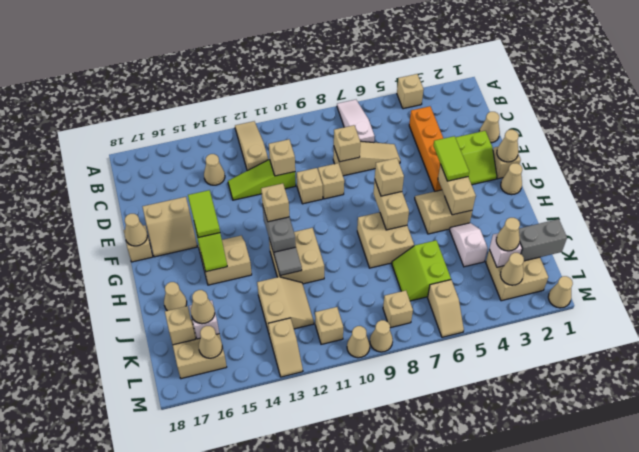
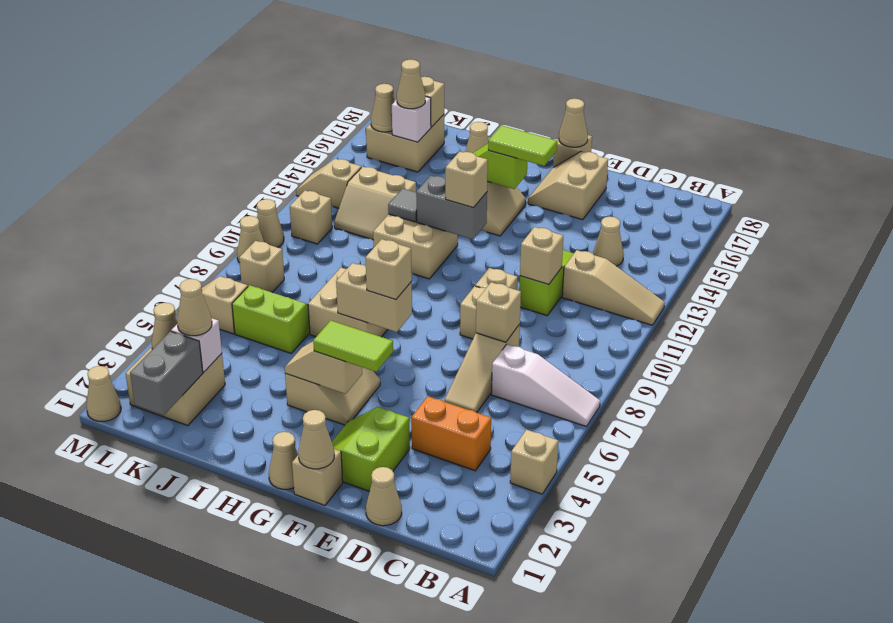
orange 1x4 brick [409,106,443,191] -> orange 1x2 brick [412,396,491,471]
tan 1x2 brick [438,164,476,215] -> tan 1x2 slope [285,342,362,394]
white 1x2 slope [450,223,488,267] -> none

